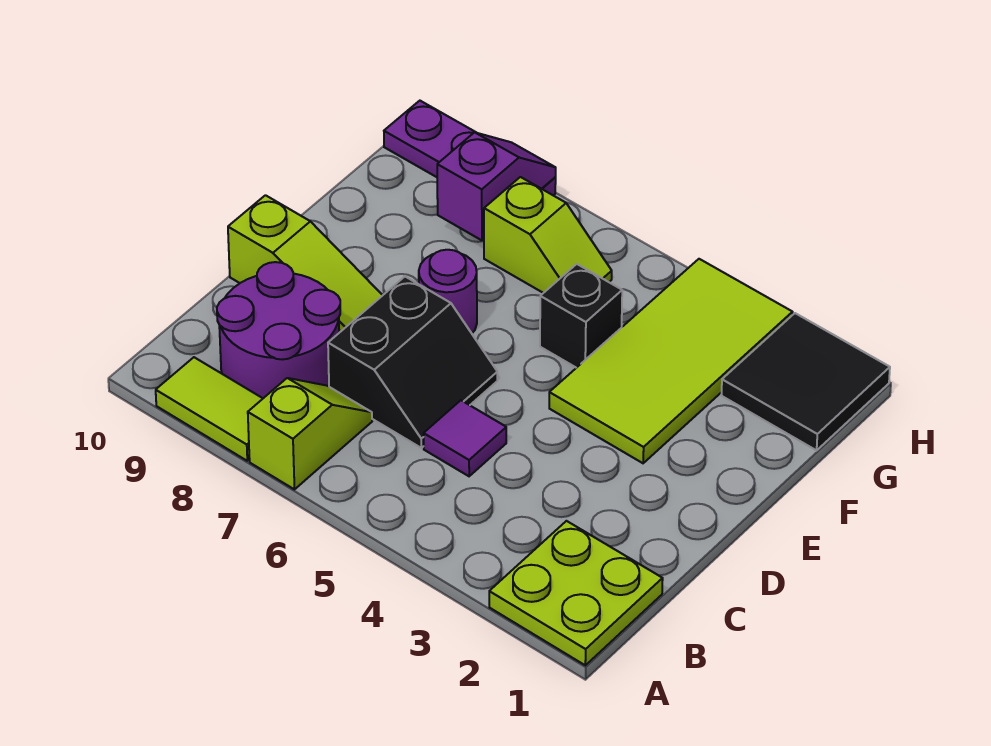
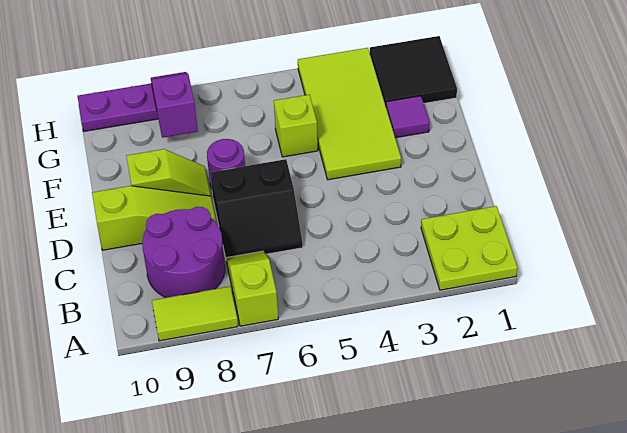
purple 1x1 tile [424,400,506,476] -> purple 1x1 tile moved to [386,96,430,138]
black 2x2 slope [328,277,497,448] -> black 2x2 slope turned to [210,159,303,258]
black 1x1 brick [540,264,622,368] -> lime 1x1 brick [274,95,318,157]
lime 1x2 slope [484,177,612,293] -> lime 1x2 slope moved to [126,149,211,196]

